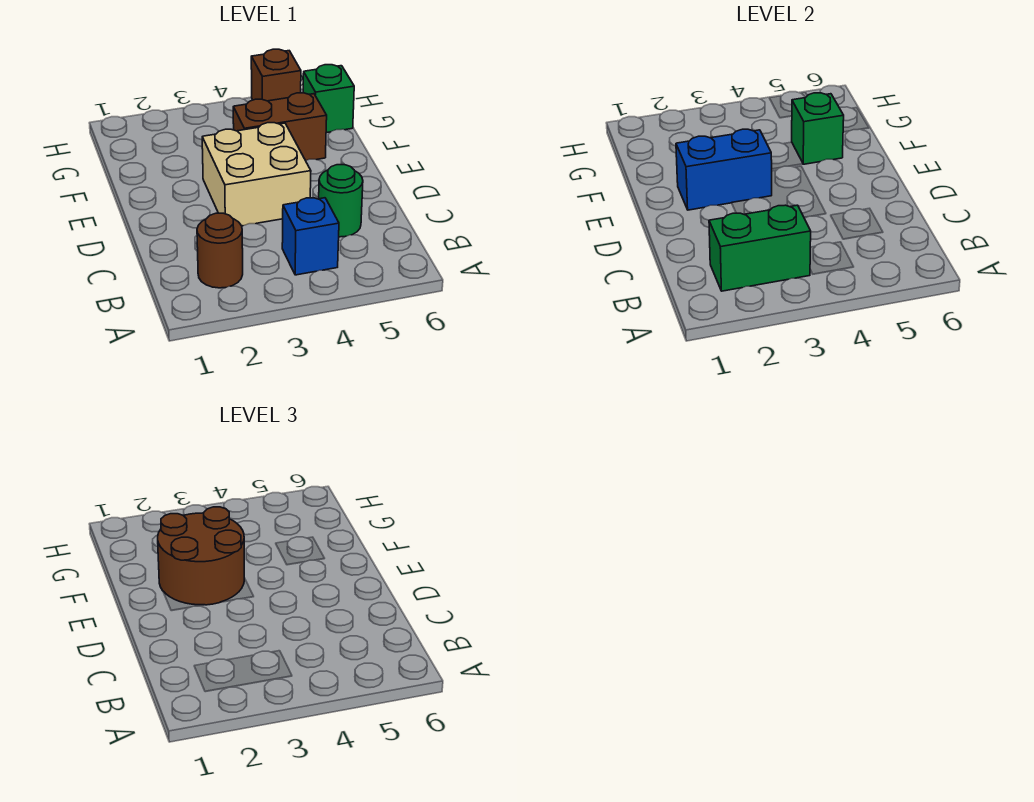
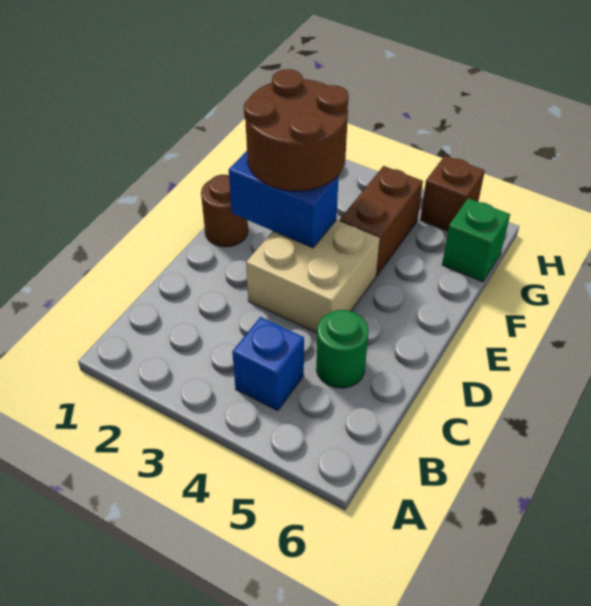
brown 1x1 round brick [197,213,243,288] -> brown 1x1 round brick moved to [201,175,248,247]
green 1x2 brick [709,205,811,291] -> none
brown 1x2 brick [233,93,327,161] -> brown 1x2 brick turned to [340,166,423,276]
green 1x1 brick [792,93,844,164] -> none

